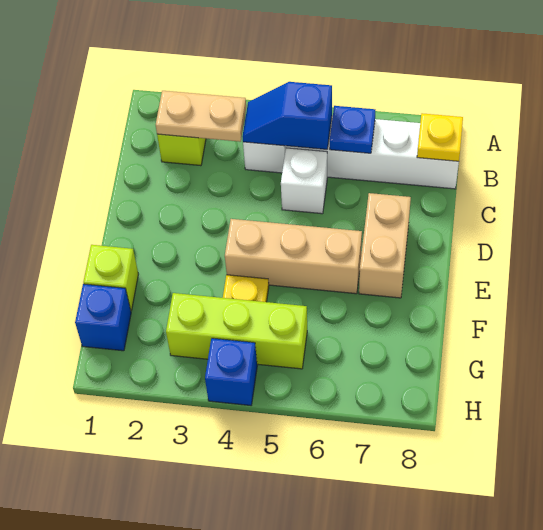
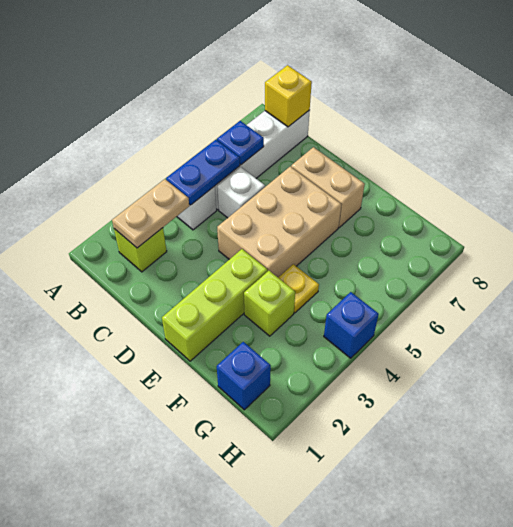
blue 1x2 slope [243,82,332,149] -> blue 1x2 plate [166,140,240,205]
yellow 1x1 plate [417,113,463,161] -> yellow 1x1 brick [265,65,312,127]
tan 1x3 brick [225,219,362,294] -> tan 2x3 brick [217,167,342,277]
lime 1x1 brick [83,245,138,311] -> lime 1x1 brick moved to [244,271,295,336]
lime 1x3 brick [166,293,307,369] -> lime 1x3 brick moved to [162,249,268,361]

